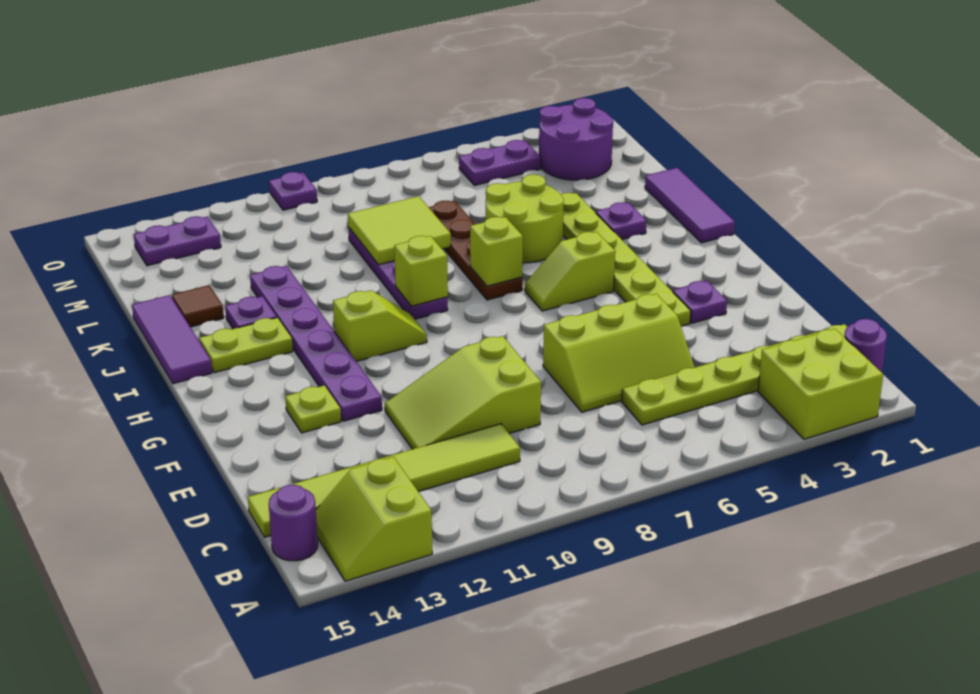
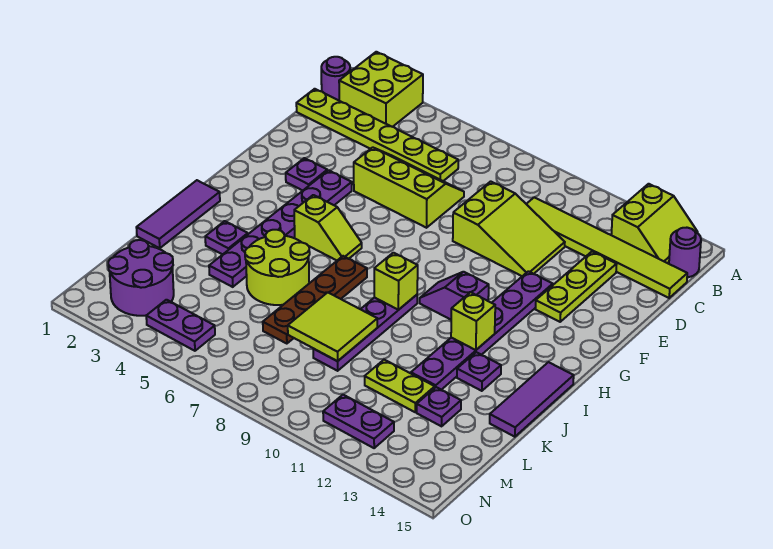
lime 1x6 plate [561,193,691,326] -> purple 1x6 plate [209,170,352,287]
lime 1x1 plate [285,385,341,433] -> lime 1x3 plate [536,252,617,322]
lime 1x2 slope [333,290,427,362] -> purple 1x2 slope [420,272,489,320]
lime 1x1 brick [470,217,523,286] -> lime 1x1 brick moved to [451,292,495,350]
lime 1x2 plate [199,318,293,373] -> lime 1x2 plate moved to [365,360,435,412]
brown 1x1 tile [172,285,224,327] -> none
purple 1x2 plate [134,216,221,266] -> purple 1x2 plate moved to [323,395,394,448]
purple 1x1 plate [269,172,317,210] -> purple 1x1 plate moved to [417,387,461,426]

